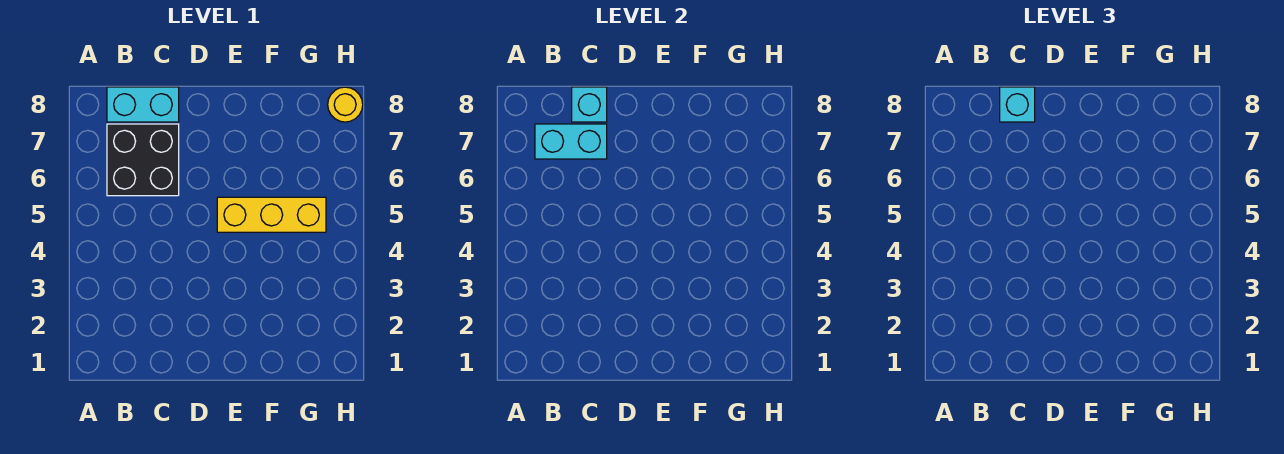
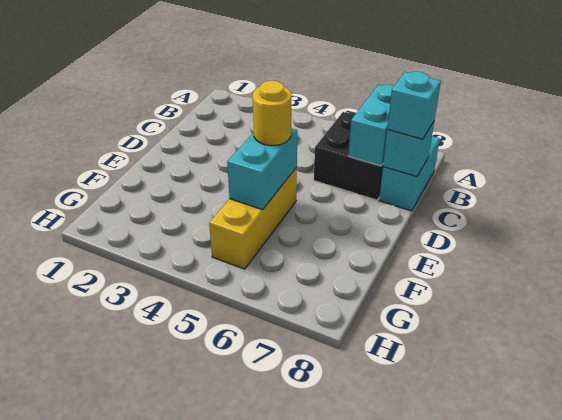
none -> cyan 1x2 brick [227,128,297,210]
yellow 1x1 round brick [328,87,363,122] -> yellow 1x1 round brick moved to [253,81,291,145]

